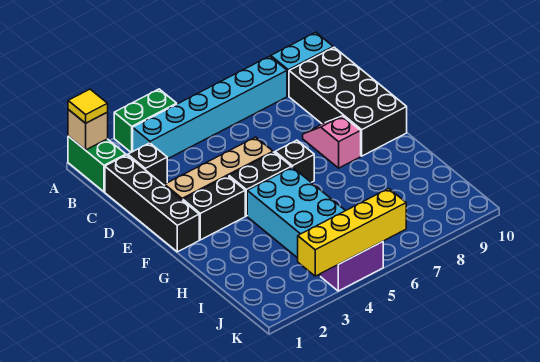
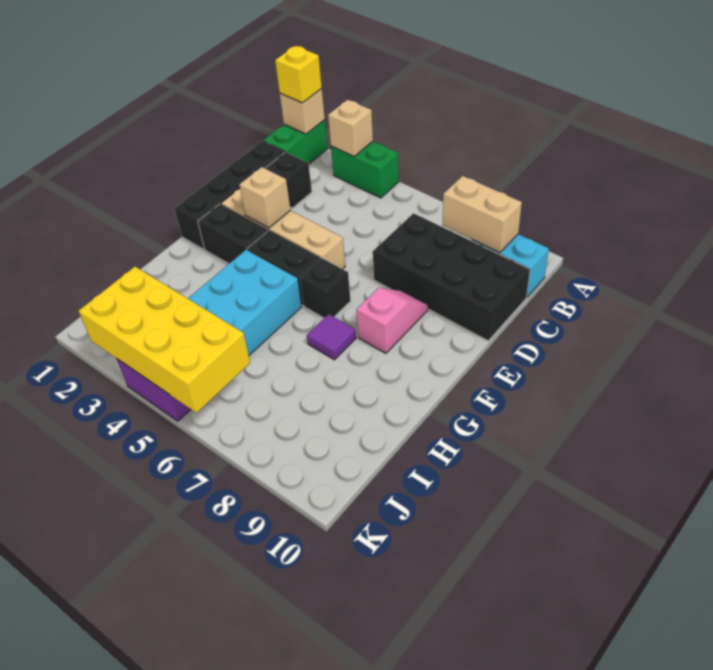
yellow 1x1 tile [68,89,108,123] -> yellow 1x1 brick [275,46,322,103]
none -> tan 1x1 brick [328,100,373,156]
cyan 1x6 brick [133,56,287,159] -> none
none -> tan 1x2 brick [442,176,522,253]
black 2x4 brick [289,47,407,156] -> black 2x4 brick turned to [373,213,530,341]
none -> tan 1x1 brick [240,167,290,228]
none -> purple 1x1 tile [307,314,356,360]
yellow 1x4 brick [298,188,406,276] -> yellow 2x4 brick [79,267,250,413]

